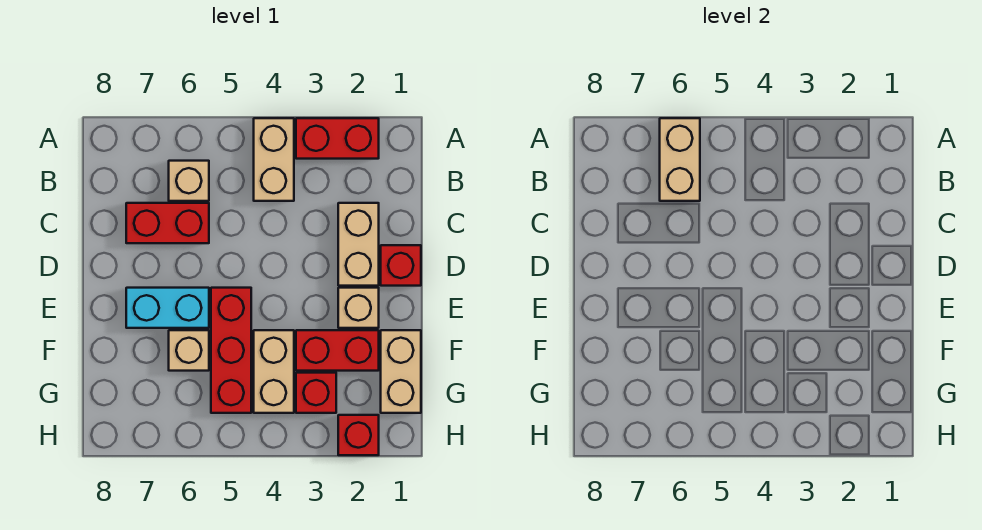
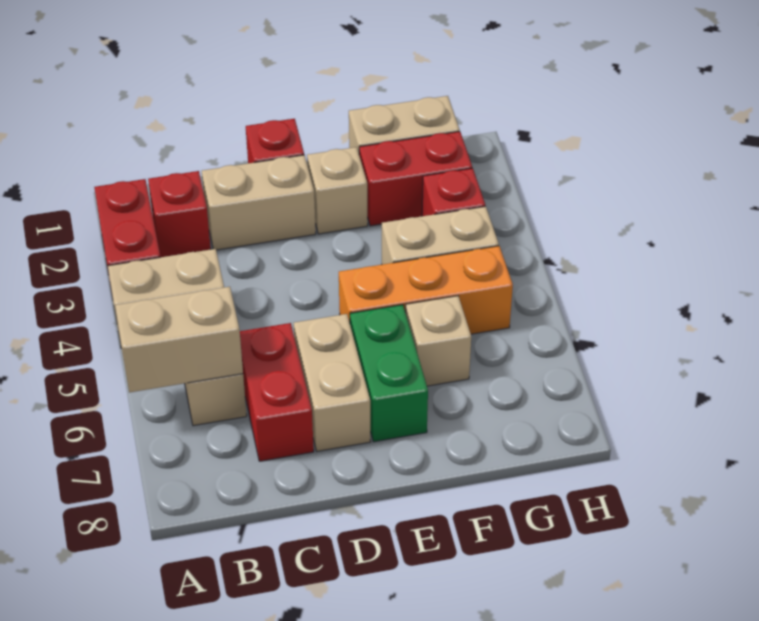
none -> tan 1x2 brick [294,314,371,451]
red 1x3 brick [211,288,251,413] -> orange 1x3 brick [339,246,513,334]
cyan 1x2 brick [126,288,209,328] -> green 1x2 brick [350,305,428,442]
red 1x2 brick [296,330,379,371] -> red 1x2 brick turned to [359,132,472,226]
red 1x1 brick [338,415,379,455] -> red 1x1 brick moved to [148,171,211,257]

